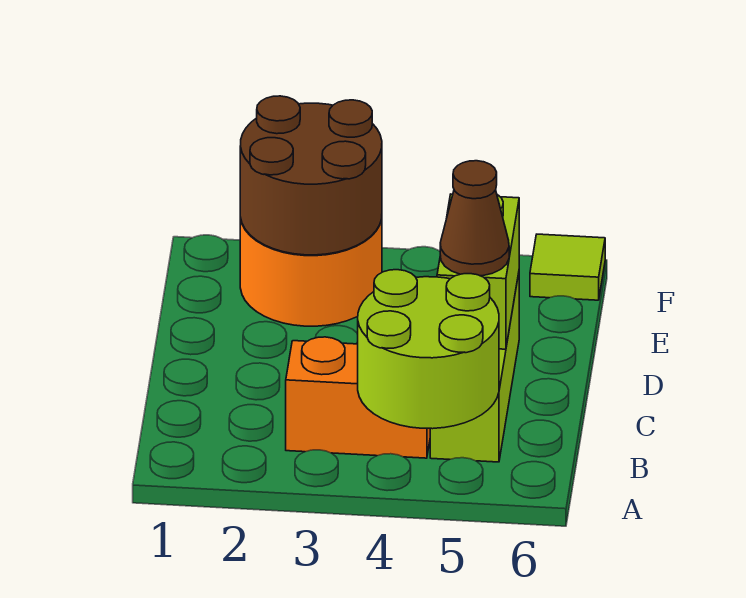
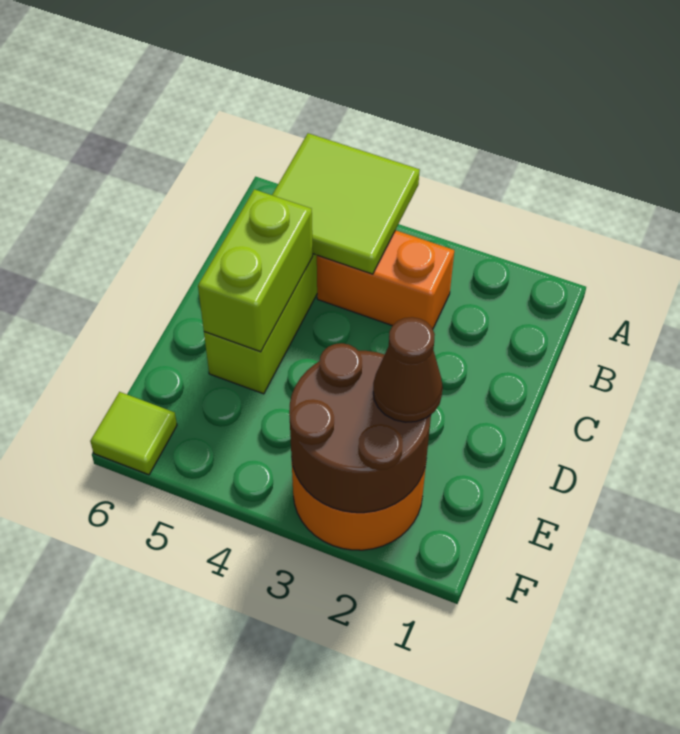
lime 2x2 round brick [358,270,499,429] -> lime 2x2 tile [272,133,420,274]
brown 1x1 cone [440,161,509,276] -> brown 1x1 cone moved to [373,317,443,422]

